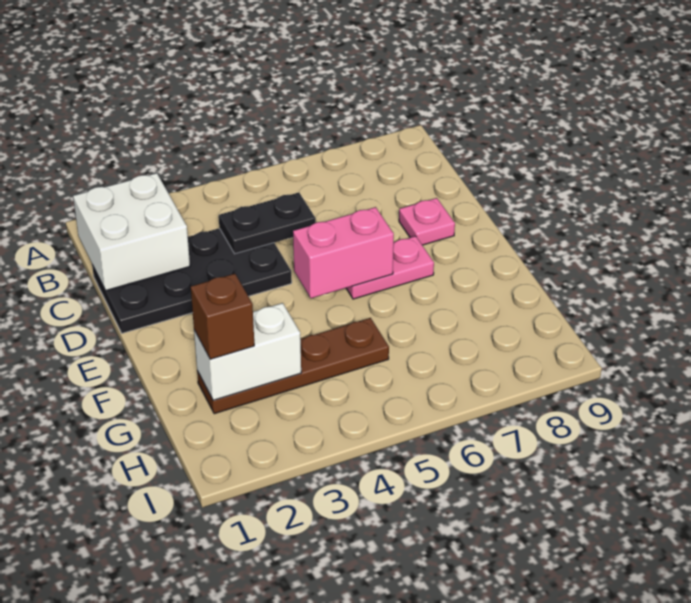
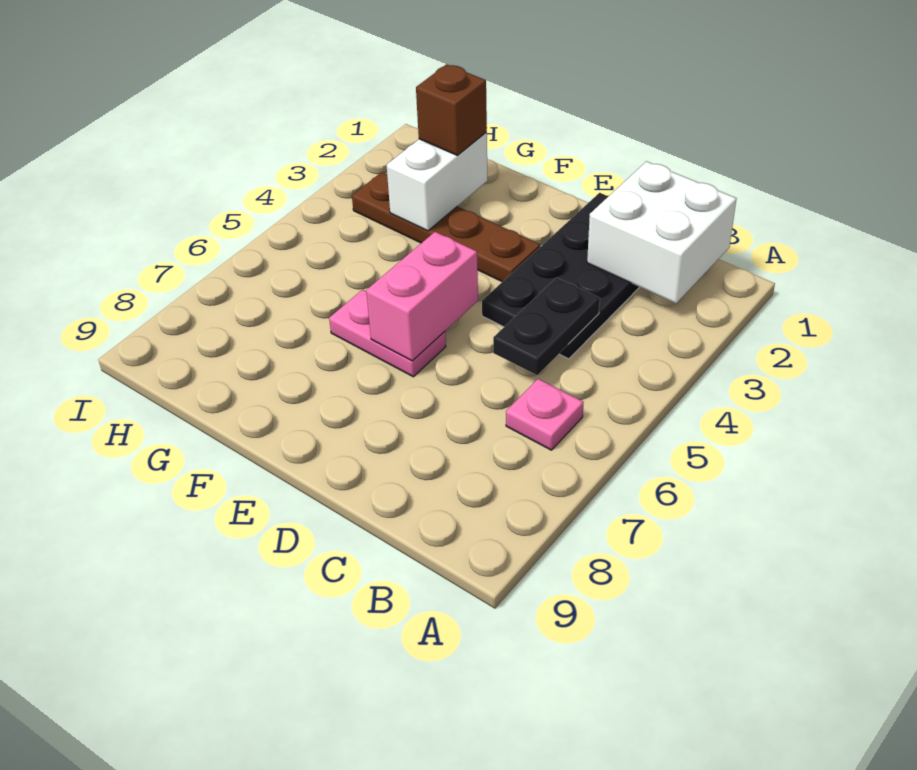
pink 1x1 plate [399,198,455,245] -> pink 1x1 plate moved to [506,379,584,450]
pink 1x2 plate [346,236,434,299] -> pink 1x2 plate turned to [329,290,446,377]
brown 1x4 plate [197,318,389,414] -> brown 1x4 plate turned to [352,172,540,282]

